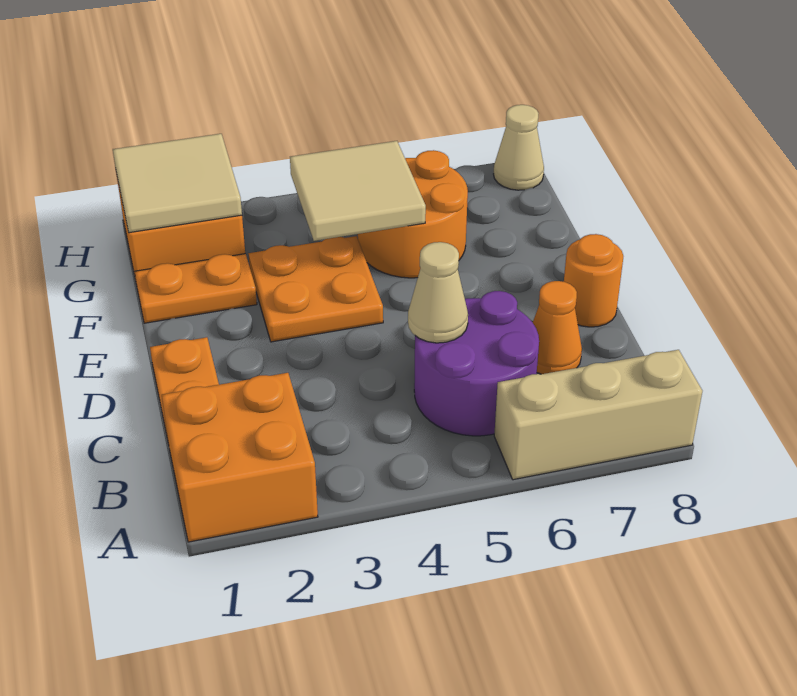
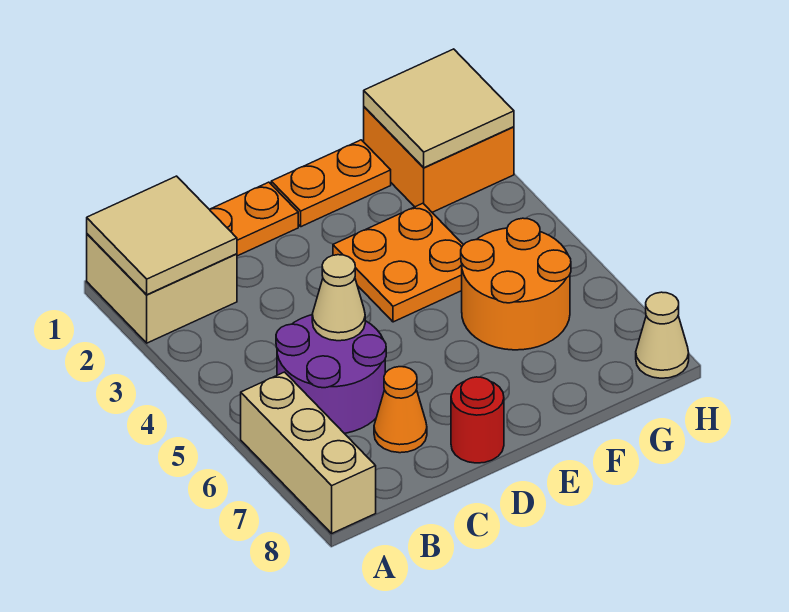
orange 2x2 brick [162,373,318,542] -> tan 2x2 brick [87,234,237,343]
orange 1x1 round brick [564,234,623,327] -> red 1x1 round brick [451,377,504,463]
orange 1x2 plate [135,254,257,323] -> orange 1x2 plate turned to [271,140,391,227]
tan 2x2 tile [290,141,426,241] -> tan 2x2 tile moved to [87,176,237,295]

